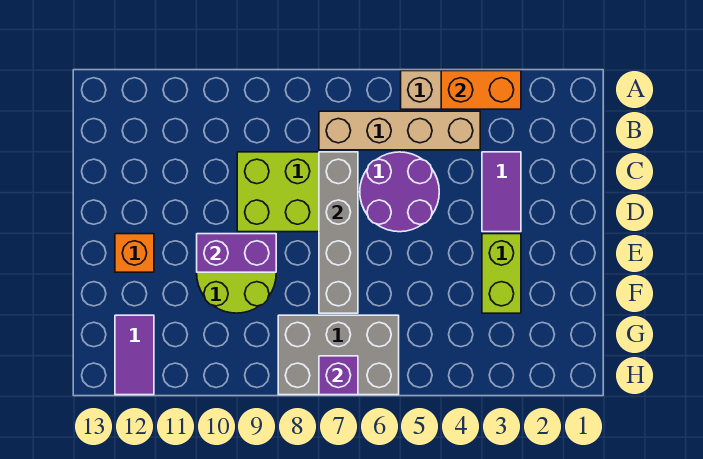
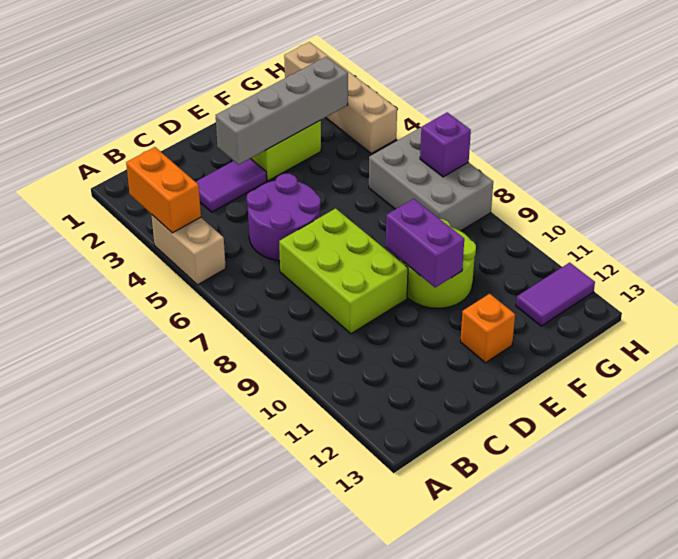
tan 1x4 brick [319,111,480,150] -> tan 1x4 brick moved to [284,42,397,153]
grey 1x4 brick [319,152,358,313] -> grey 1x4 brick moved to [216,57,348,165]

